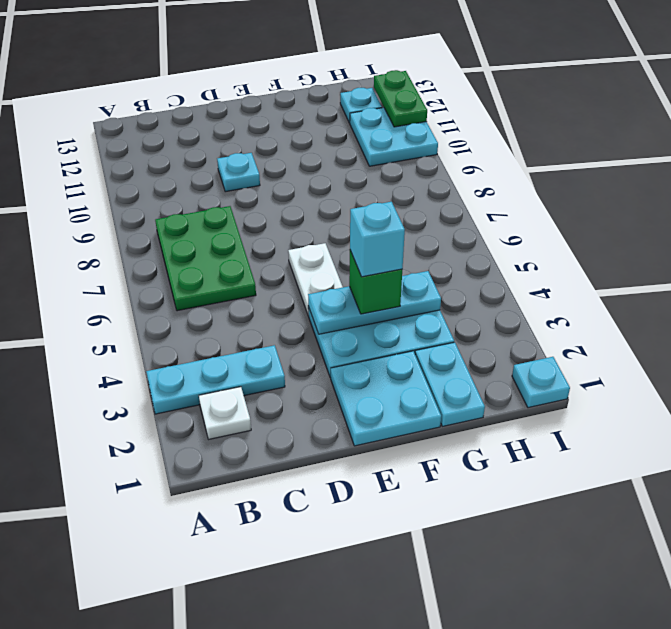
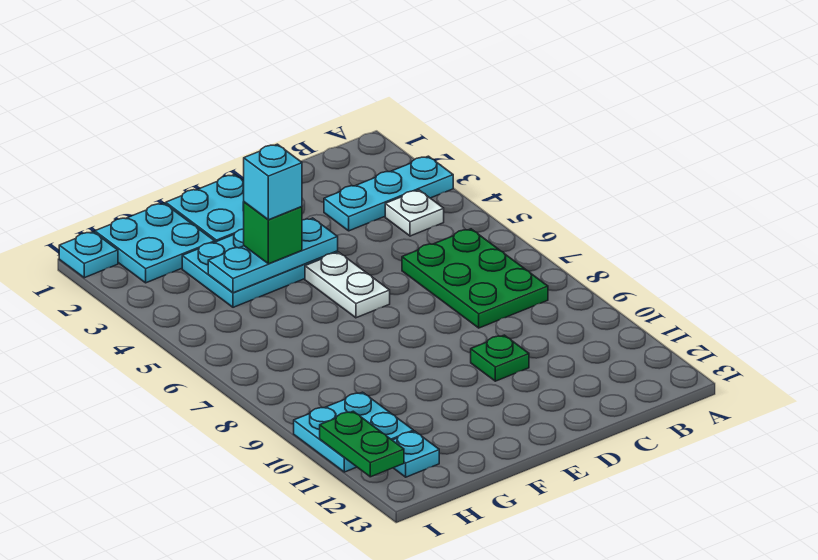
white 1x1 plate [199,387,251,439] -> white 1x1 plate moved to [385,190,444,236]
cyan 1x1 plate [217,153,260,192] -> green 1x1 plate [471,335,529,381]
cyan 1x2 plate [415,342,485,426] -> cyan 2x2 plate [95,203,215,283]

